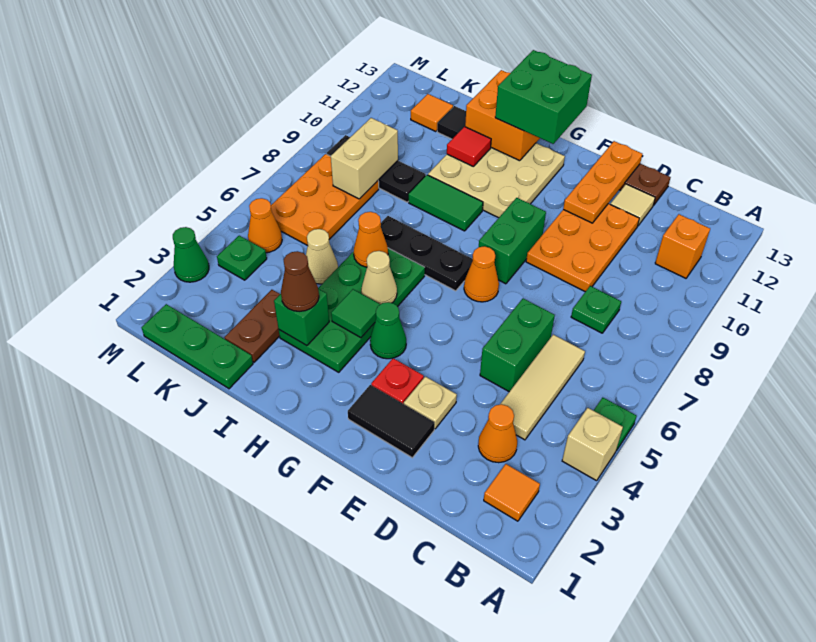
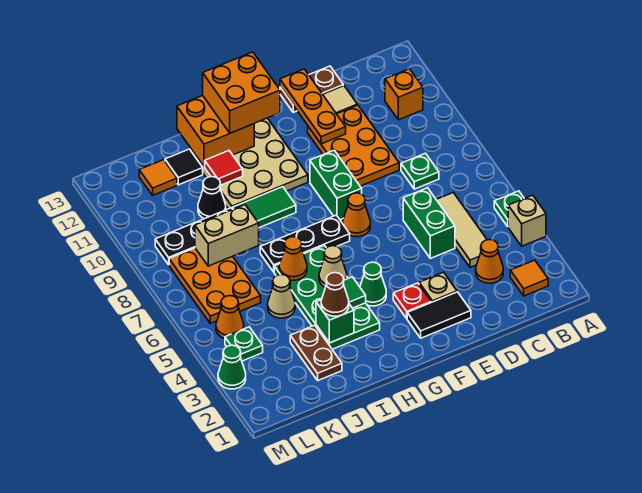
green 2x2 brick [495,50,592,144] -> orange 2x2 brick [203,52,280,133]
green 1x3 plate [142,304,253,389] -> none
none -> black 1x1 cone [198,177,226,219]
tan 1x2 brick [331,118,398,199] -> tan 1x2 brick turned to [195,205,259,266]

